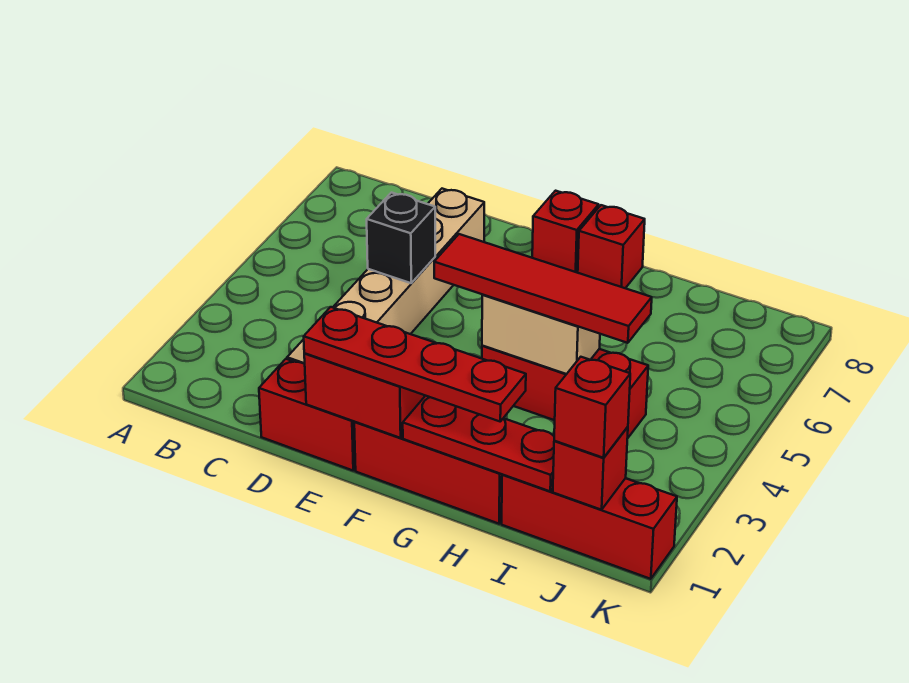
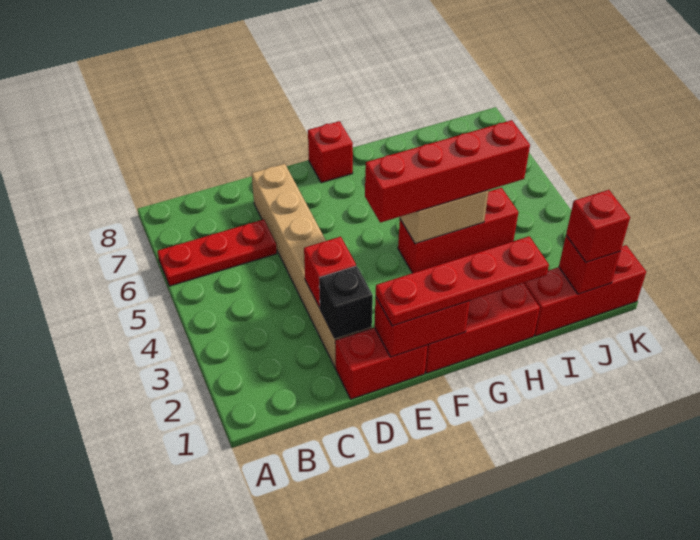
black 1x1 brick [367,193,435,283] -> black 1x1 brick moved to [319,266,373,338]
red 1x4 tile [434,234,652,343] -> red 1x4 brick [365,120,530,223]
red 1x3 plate [403,396,554,491] -> red 1x3 plate moved to [157,219,277,286]
red 1x1 brick [578,205,645,288] -> red 1x1 brick moved to [304,237,356,307]

